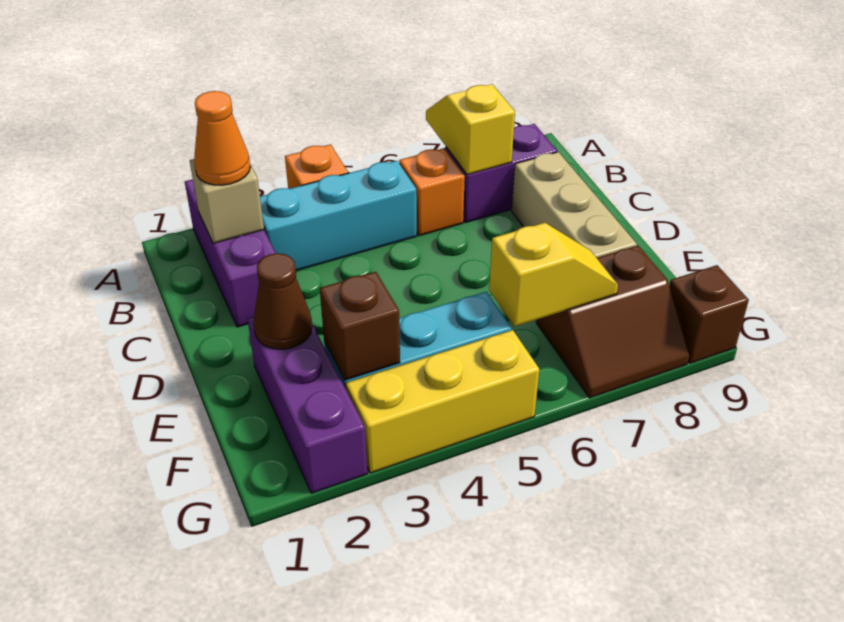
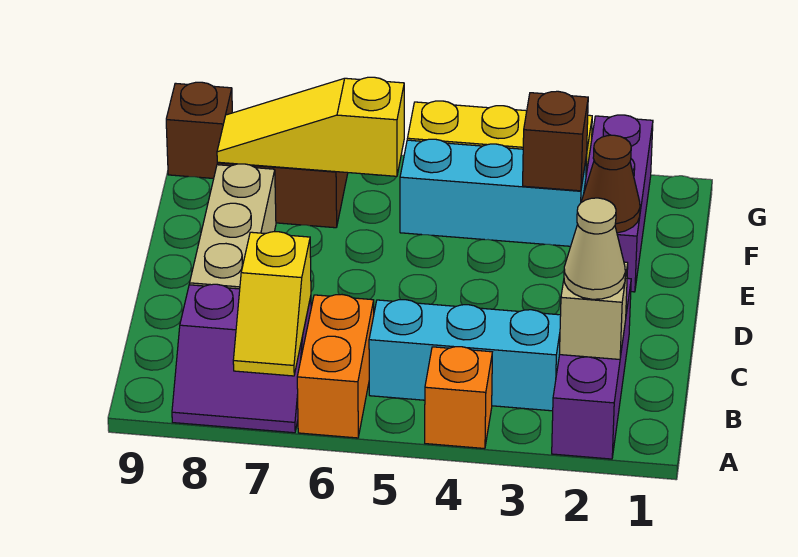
orange 1x1 cone [194,91,250,185] -> tan 1x1 cone [564,198,625,299]
orange 1x1 brick [399,148,465,236] -> orange 1x2 brick [297,295,374,438]
yellow 1x2 slope [489,223,618,326] -> yellow 1x3 slope [217,77,404,176]

